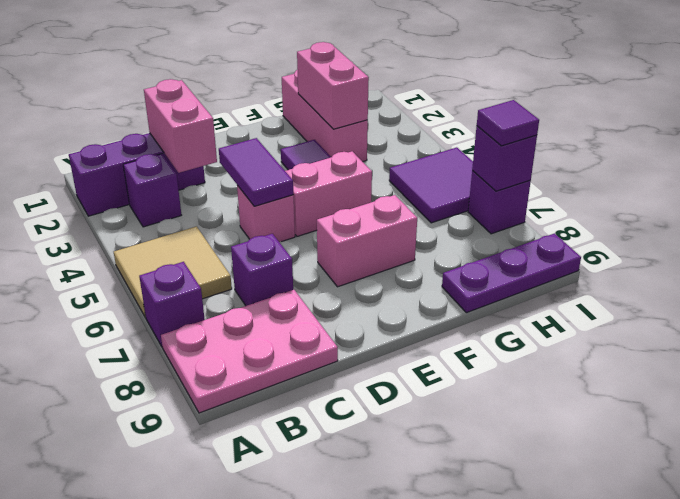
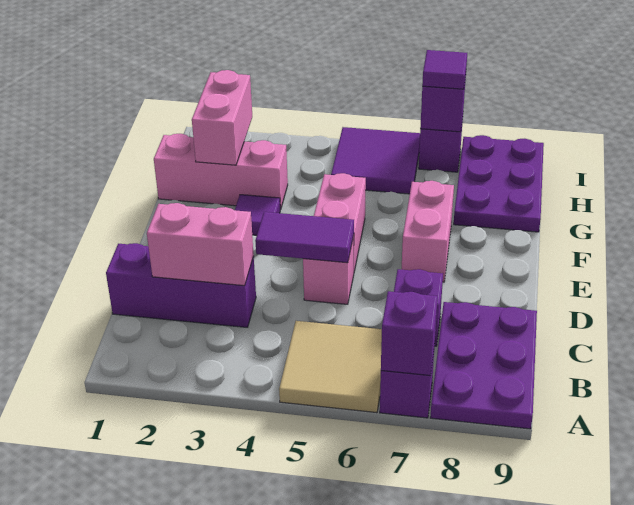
purple 1x3 brick [69,133,205,216] -> purple 1x3 brick turned to [106,243,256,327]
pink 2x3 plate [161,290,338,413] -> purple 2x3 plate [430,302,537,429]
purple 1x1 brick [123,154,181,227] -> purple 1x1 brick moved to [381,291,438,376]
pink 1x2 brick [297,42,369,129] -> pink 1x2 brick turned to [192,70,252,165]
purple 1x3 plate [442,233,581,313] -> purple 2x3 plate [454,135,544,232]

